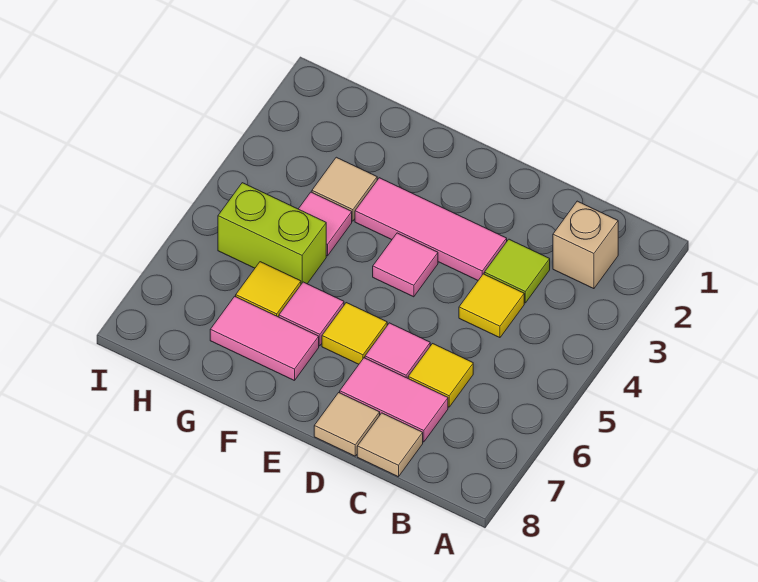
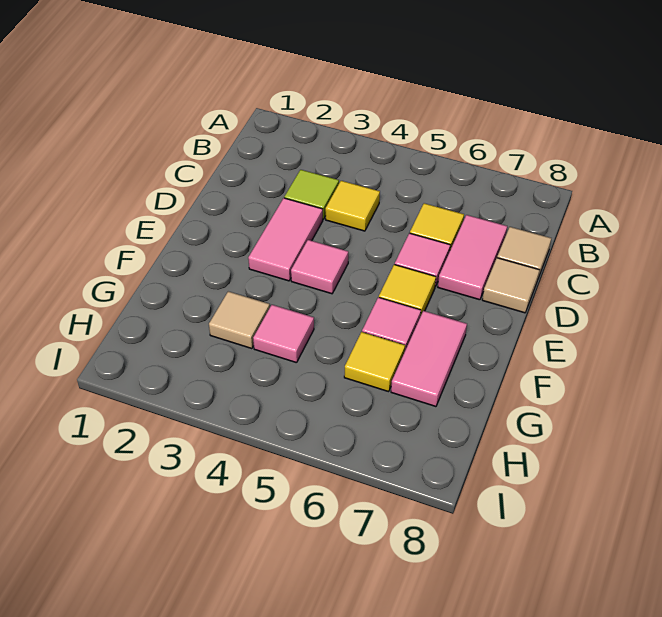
tan 1x1 brick [553,201,618,289] -> none
pink 1x3 tile [355,178,507,280] -> pink 1x2 tile [248,198,323,281]
lime 1x2 brick [218,183,326,284] -> none

